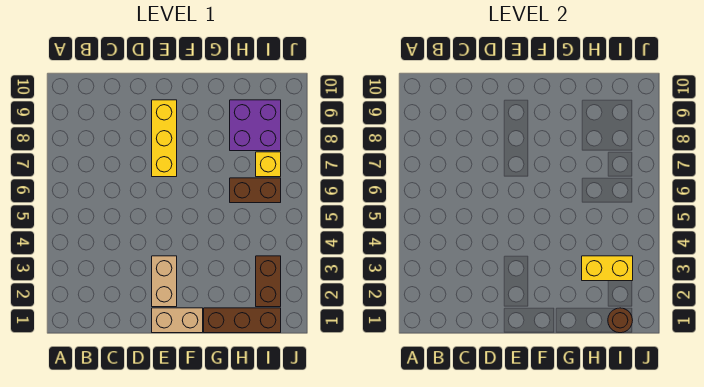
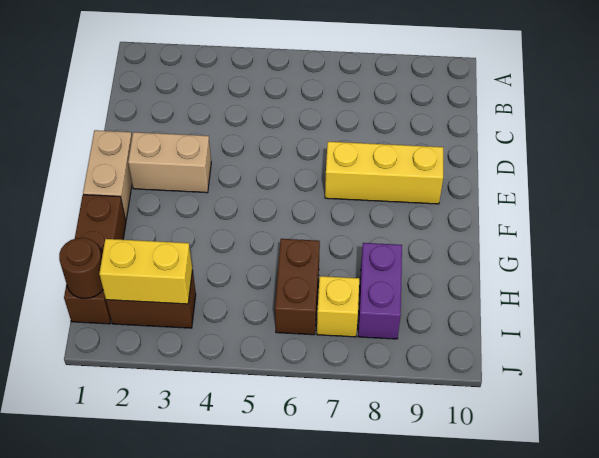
yellow 1x2 brick [582,256,633,281] -> yellow 1x2 brick turned to [99,239,192,304]
purple 2x2 brick [230,100,281,151] -> purple 1x2 brick [358,243,402,339]

